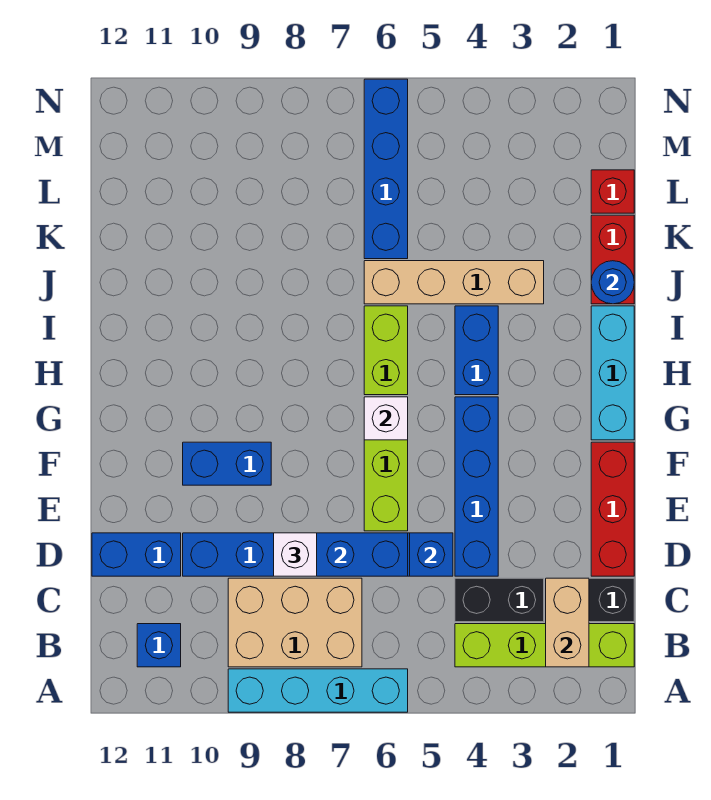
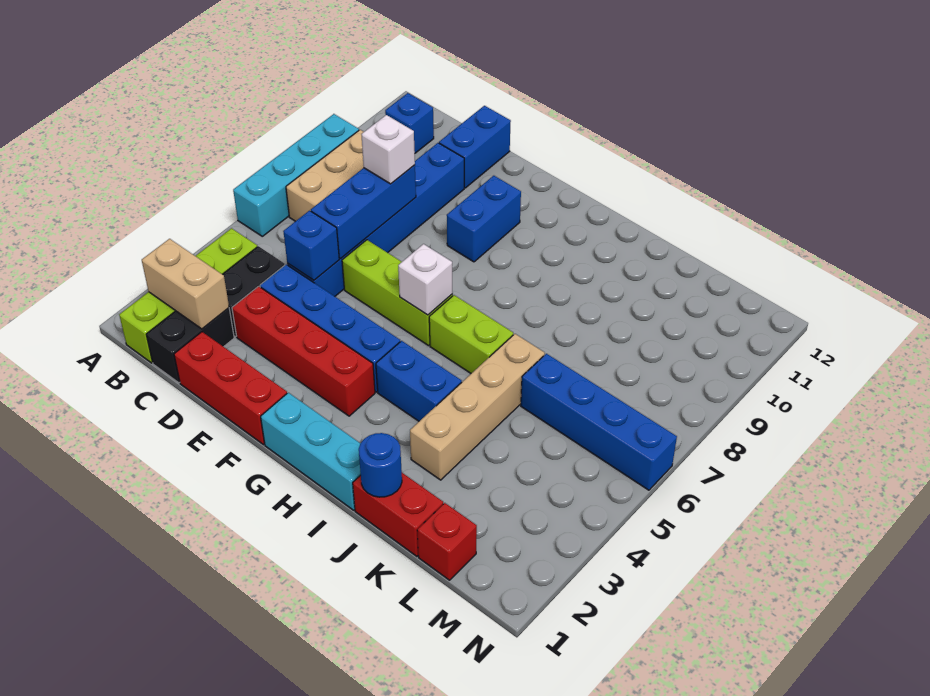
none -> red 1x4 brick [232,286,375,416]

